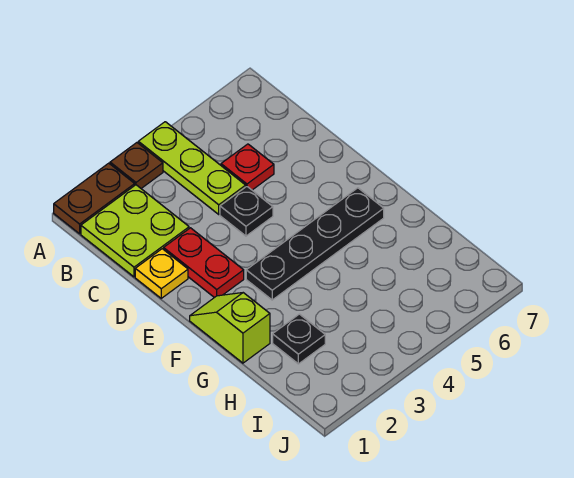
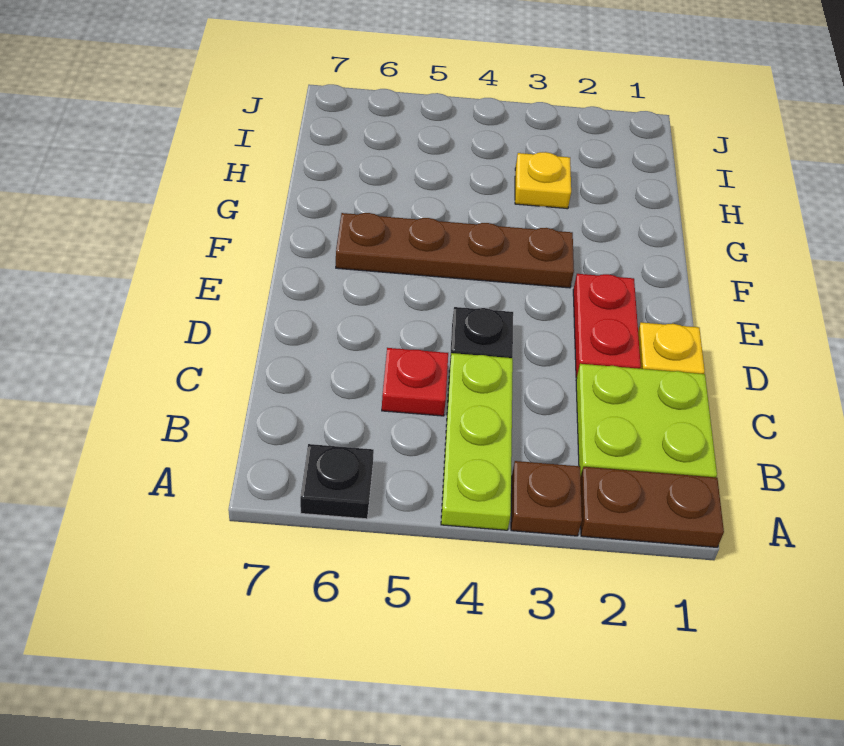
lime 1x2 slope [190,293,270,363] -> none
black 1x4 plate [246,188,384,300] -> brown 1x4 plate [336,213,574,288]
black 1x1 plate [273,314,325,364] -> black 1x1 plate moved to [300,444,374,519]
none -> yellow 1x1 plate [515,152,571,209]

